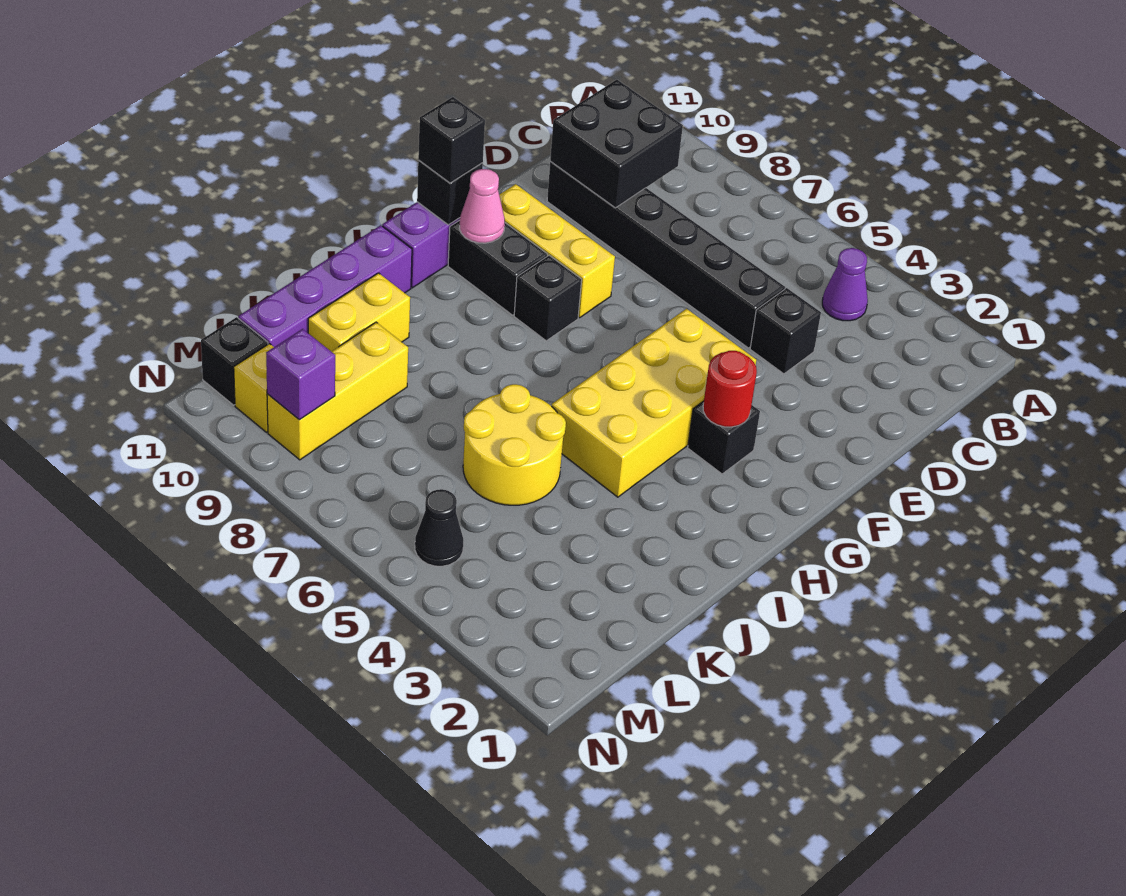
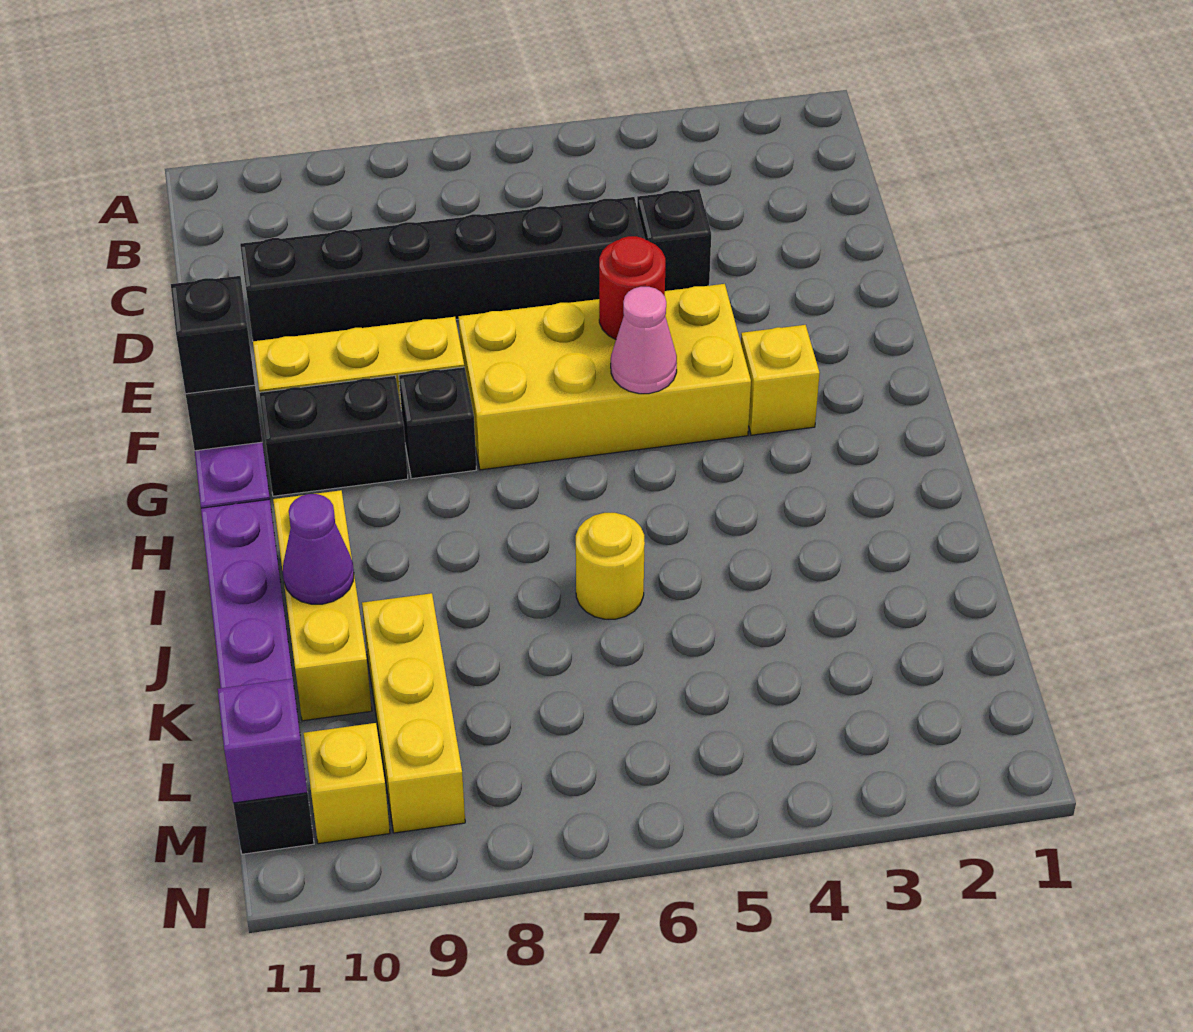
purple 1x1 cone [822,248,868,321] -> purple 1x1 cone moved to [283,494,354,604]
black 2x2 brick [550,80,683,208] -> none
yellow 2x4 brick [552,309,756,497] -> yellow 2x4 brick turned to [459,284,751,470]
black 1x1 brick [688,401,760,474] -> yellow 1x1 brick [741,325,820,435]
red 1x1 round brick [703,351,757,427] -> red 1x1 round brick moved to [599,236,665,339]
pink 1x1 cone [459,169,505,243] -> pink 1x1 cone moved to [611,287,677,394]
yellow 2x2 round brick [463,384,566,505] -> yellow 1x1 round brick [576,513,645,619]
yellow 1x2 brick [308,273,410,352] -> yellow 1x3 brick [273,490,372,721]
black 1x1 cone [415,489,463,566] -> none
purple 1x1 brick [266,329,335,420] -> purple 1x1 brick moved to [218,679,307,803]

